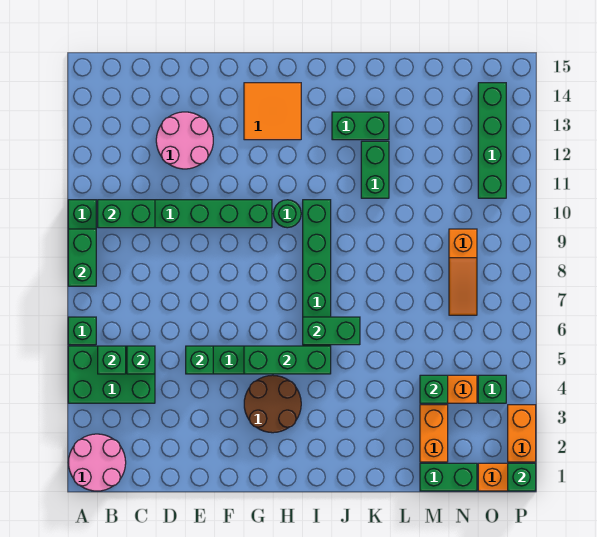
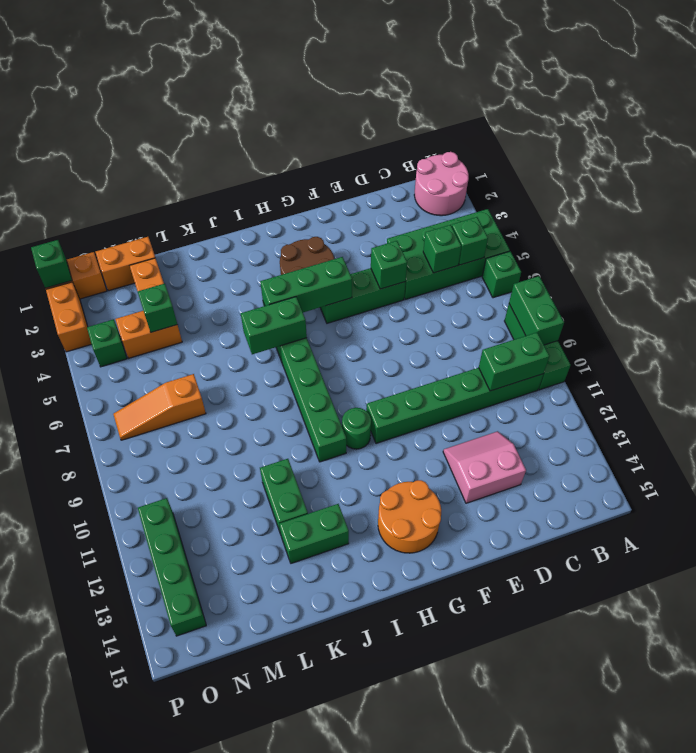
green 2x3 brick [68,346,155,403] -> green 2x4 brick [387,209,510,299]
pink 2x2 round brick [156,112,213,169] -> pink 2x2 slope [443,431,526,503]
orange 2x2 tile [244,83,301,140] -> orange 2x2 round brick [378,480,441,553]
green 1x2 brick [420,463,477,491] -> orange 1x2 brick [96,237,155,291]
orange 1x3 slope [449,229,477,315] -> orange 1x3 slope turned to [113,374,206,440]

